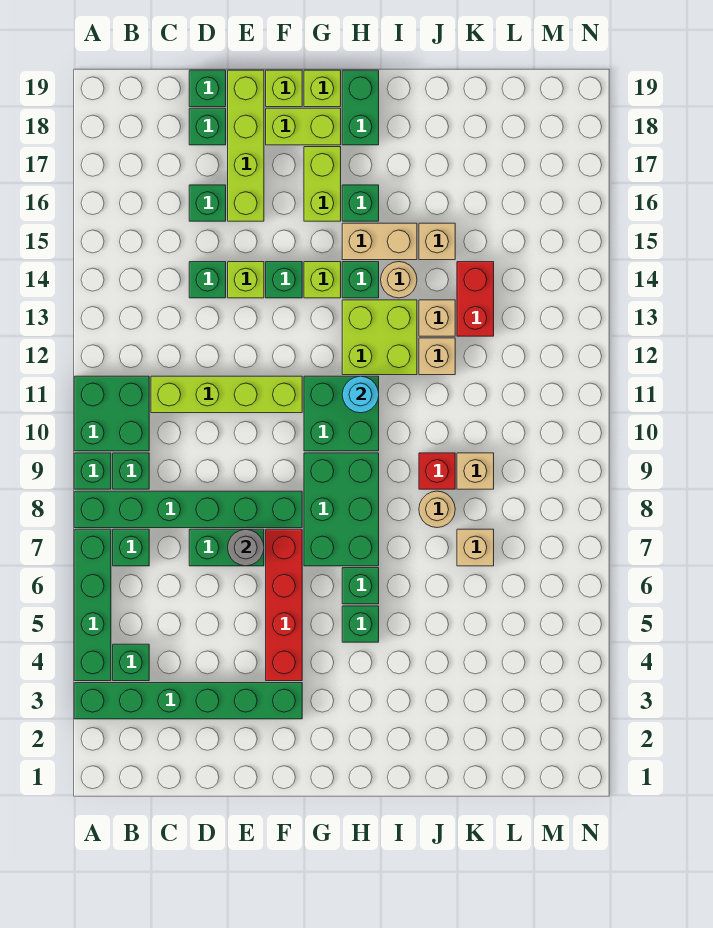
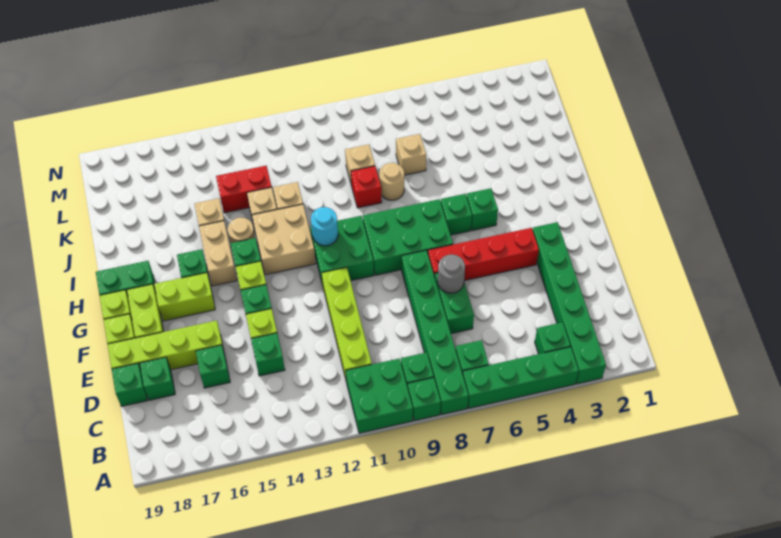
lime 2x2 brick [342,300,417,375] -> tan 2x2 brick [252,204,316,275]

